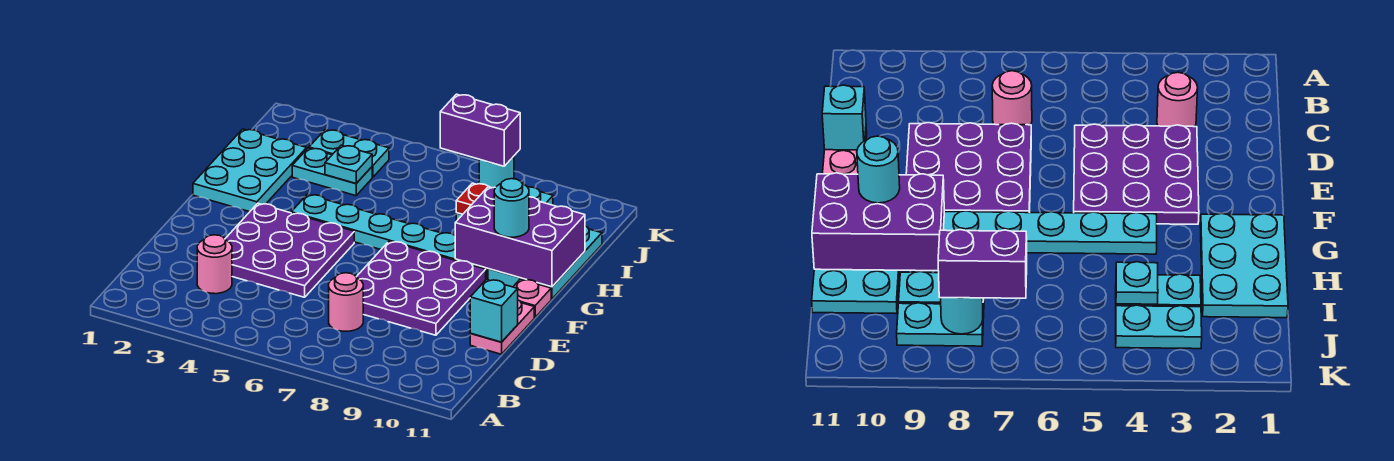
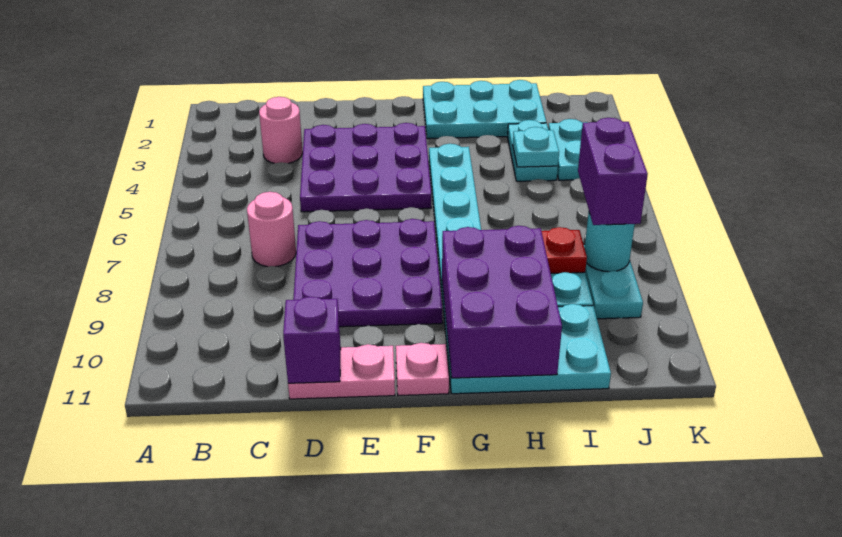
cyan 1x1 brick [470,279,518,342] -> purple 1x1 brick [283,297,341,383]
cyan 1x1 round brick [494,179,529,237] -> none

